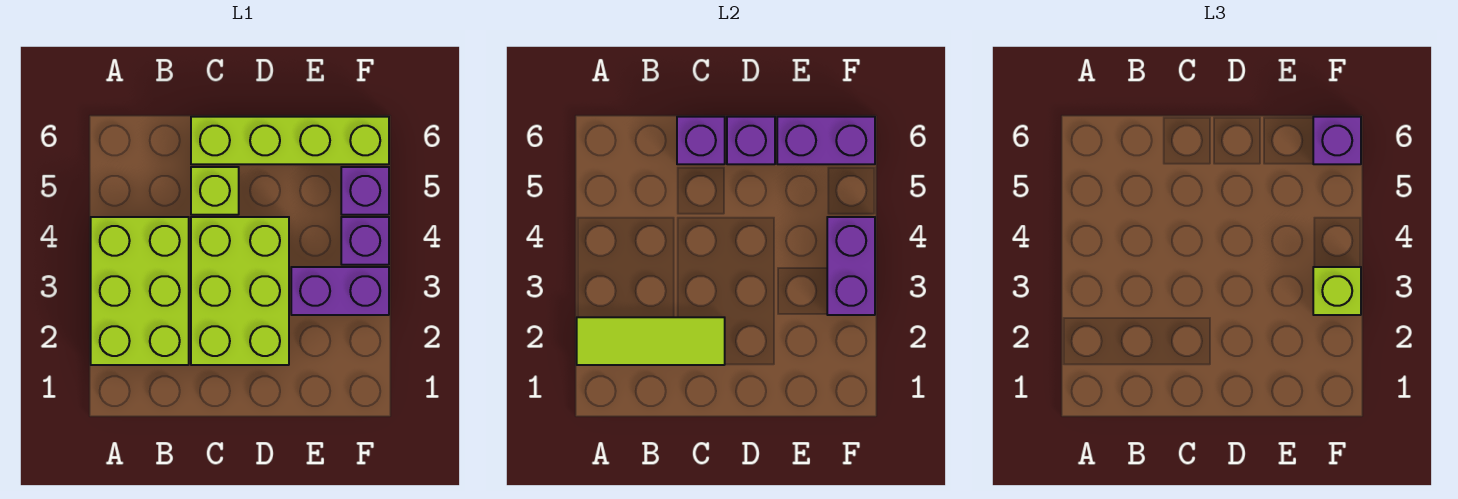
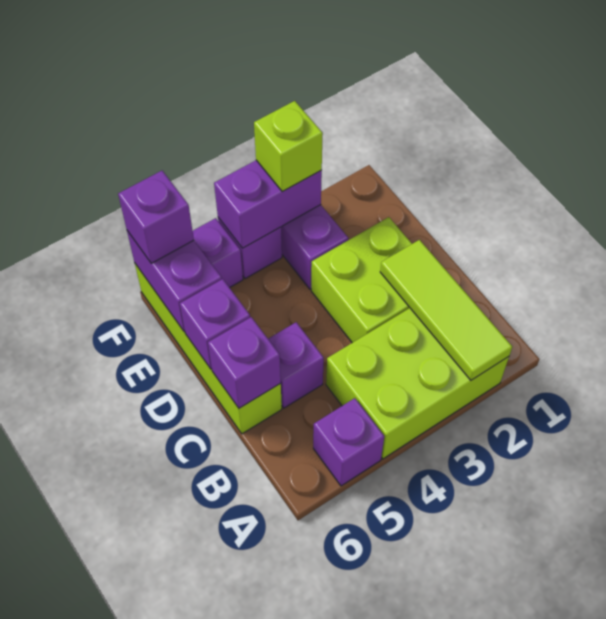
none -> purple 1x1 brick [313,398,384,486]
lime 2x3 brick [191,217,289,365] -> lime 2x2 brick [311,217,412,343]
lime 1x1 brick [191,167,239,215] -> purple 1x1 brick [268,322,324,408]

